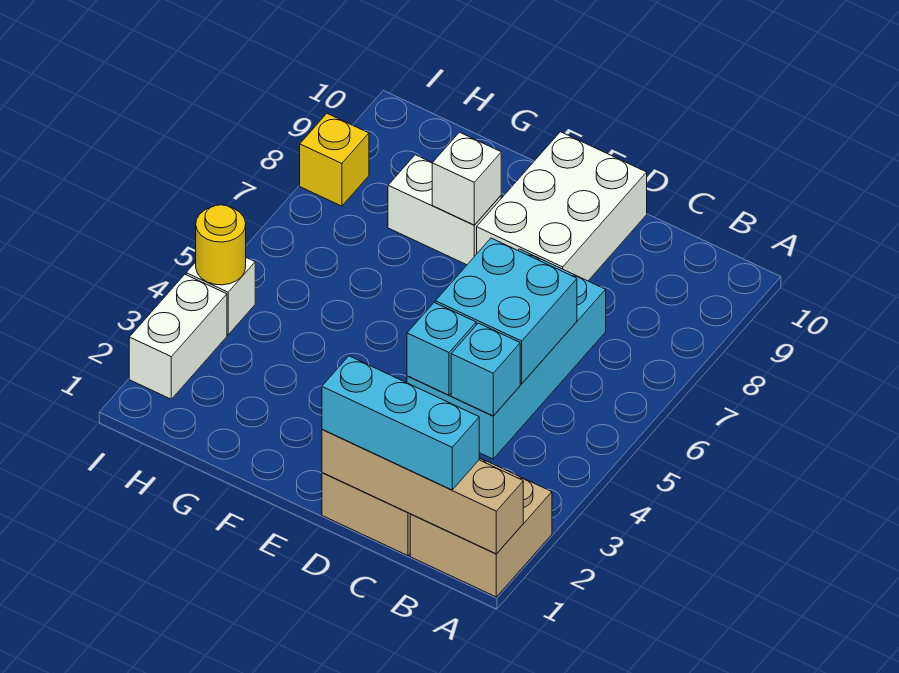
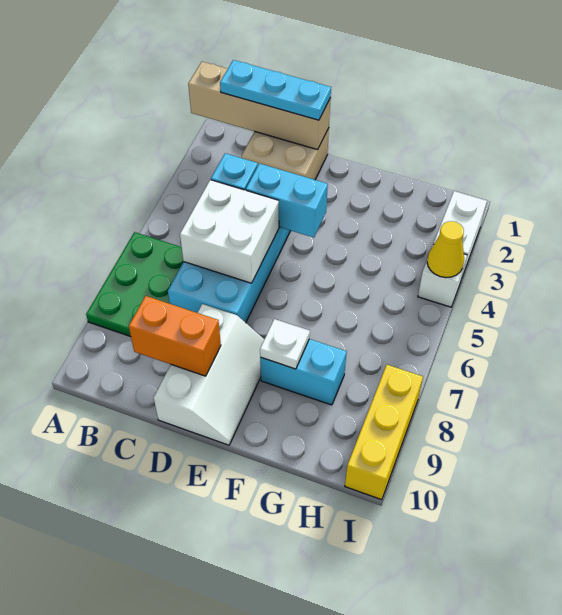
tan 2x2 brick [410,458,552,597] -> none
none -> green 2x3 plate [86,232,183,337]
cyan 1x3 brick [322,356,479,490] -> cyan 1x3 plate [220,60,331,120]
cyan 2x2 brick [435,238,577,384] -> white 2x2 brick [180,180,279,283]
none -> orange 1x2 brick [129,296,221,376]
cyan 1x1 brick [407,303,476,395] -> cyan 1x2 brick [246,164,328,238]
white 2x3 brick [477,132,647,281] -> white 2x3 slope [154,304,264,445]
white 1x2 brick [388,155,501,265] -> cyan 1x2 brick [260,339,347,405]
white 1x1 brick [432,132,501,225] -> white 1x1 plate [260,319,310,369]
yellow 1x1 round brick [196,205,246,285] -> yellow 1x1 cone [427,221,464,278]
yellow 1x1 brick [300,114,369,206] -> yellow 1x3 brick [345,365,423,500]

